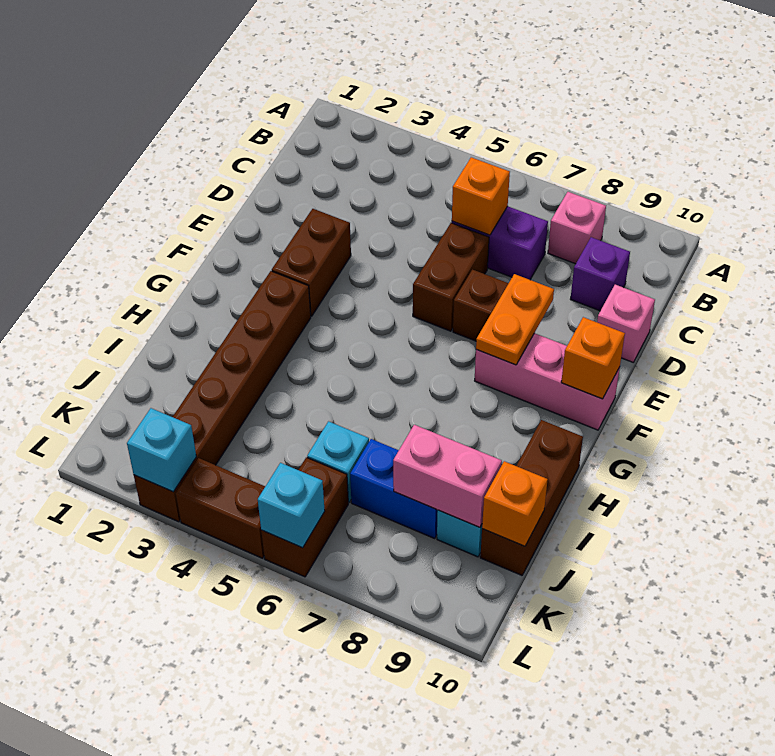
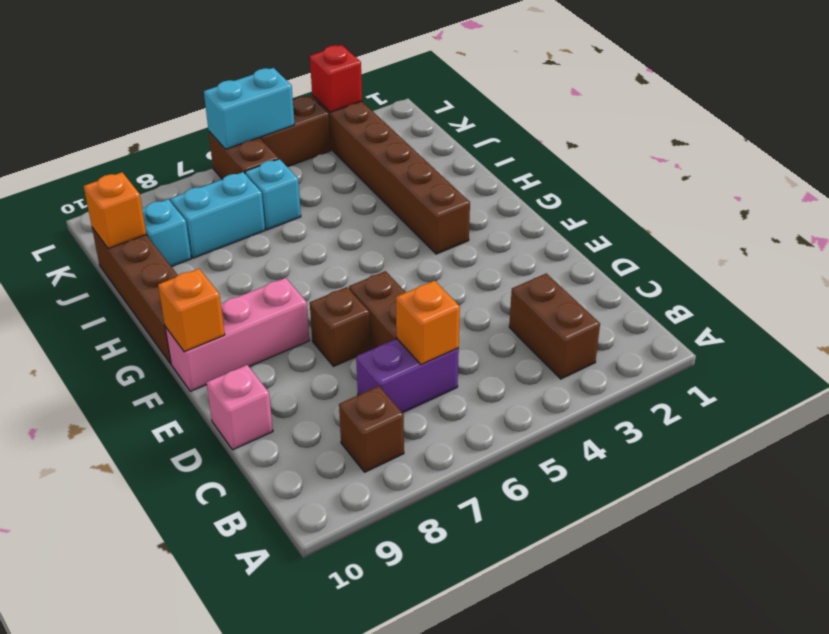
pink 1x1 brick [548,192,606,264] -> brown 1x1 brick [339,386,404,472]
purple 1x1 brick [571,237,630,311] -> none
brown 1x2 brick [272,209,351,316] -> brown 1x2 brick moved to [509,273,600,379]
orange 1x2 plate [476,274,554,365] -> none
brown 1x3 brick [480,420,583,575] -> brown 1x4 brick [92,228,178,364]
blue 1x2 brick [350,439,438,538] -> cyan 1x2 brick [170,172,265,258]
pink 1x2 brick [393,425,502,527] -> none
cyan 1x1 brick [127,408,196,492] -> red 1x1 brick [310,45,362,112]
cyan 1x1 brick [258,463,325,548] -> cyan 1x2 brick [204,68,294,149]

